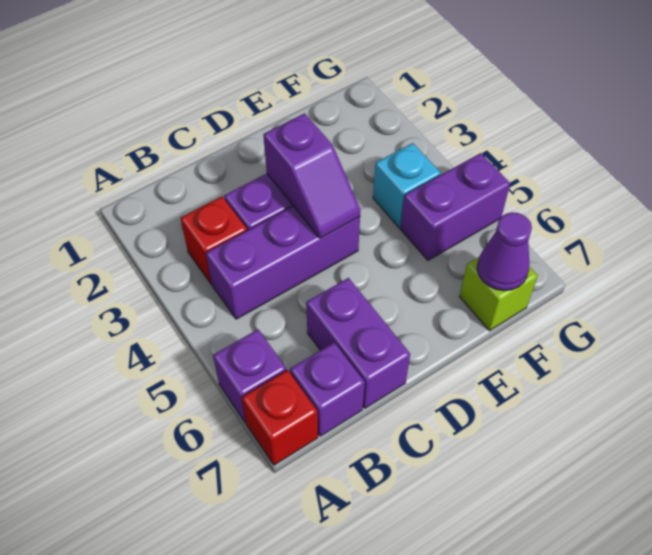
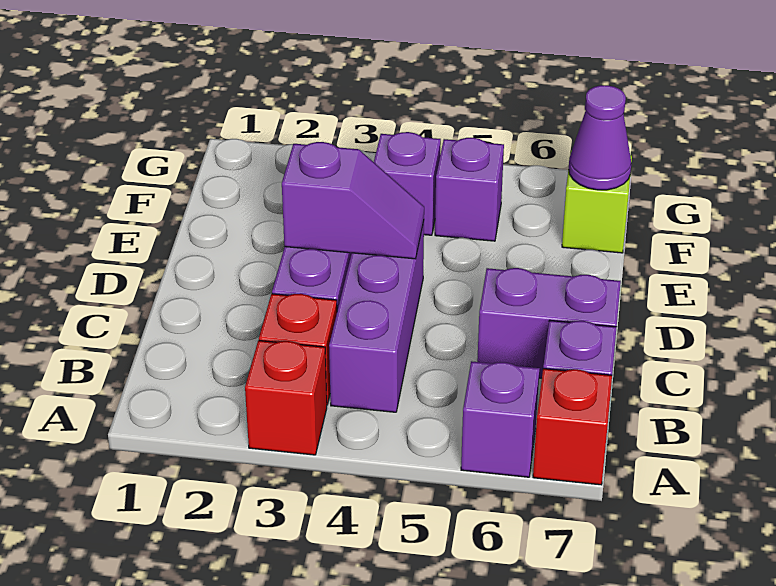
none -> red 1x1 brick [245,340,327,455]
cyan 1x1 brick [373,143,441,228] -> purple 1x1 brick [374,132,441,235]
purple 1x2 brick [401,153,510,260] -> purple 1x1 brick [435,138,504,241]

